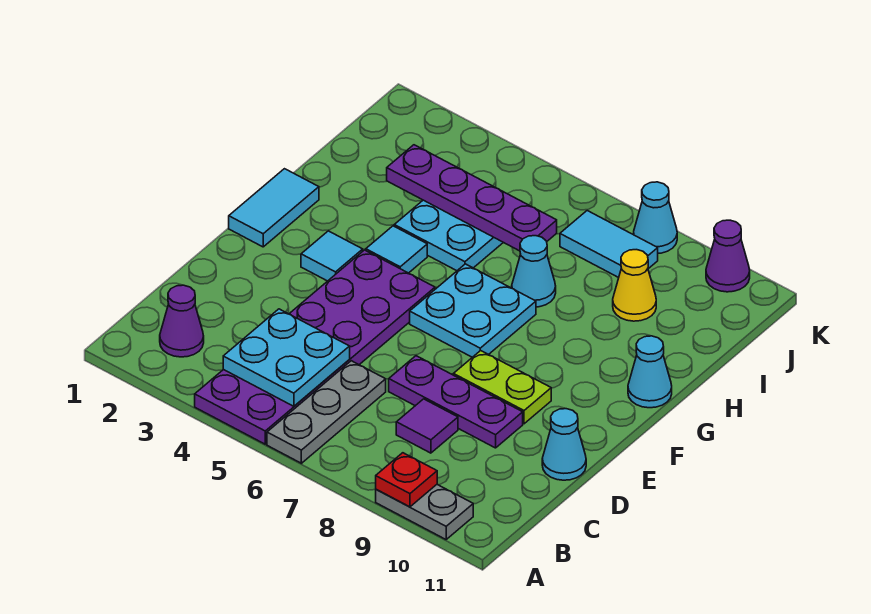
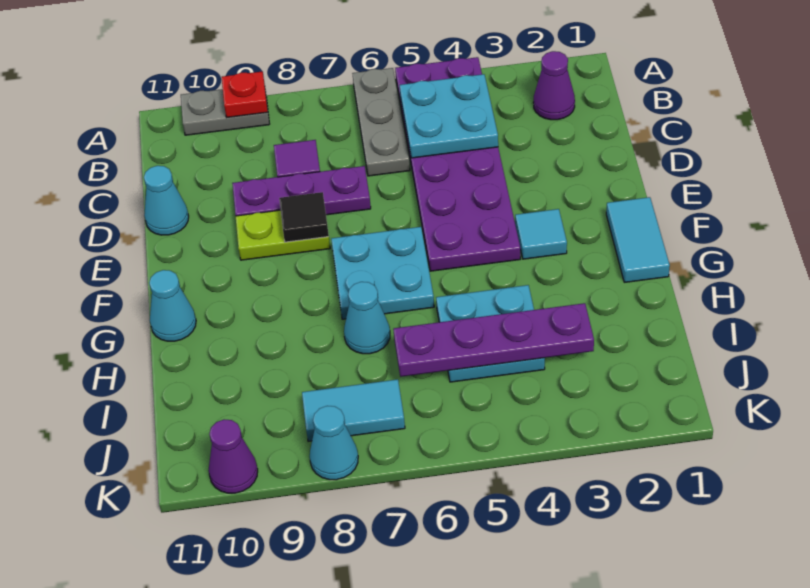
none -> black 1x1 tile [279,192,329,242]
cyan 1x1 tile [366,226,427,273] -> none
yellow 1x1 cone [613,250,656,321] -> none

